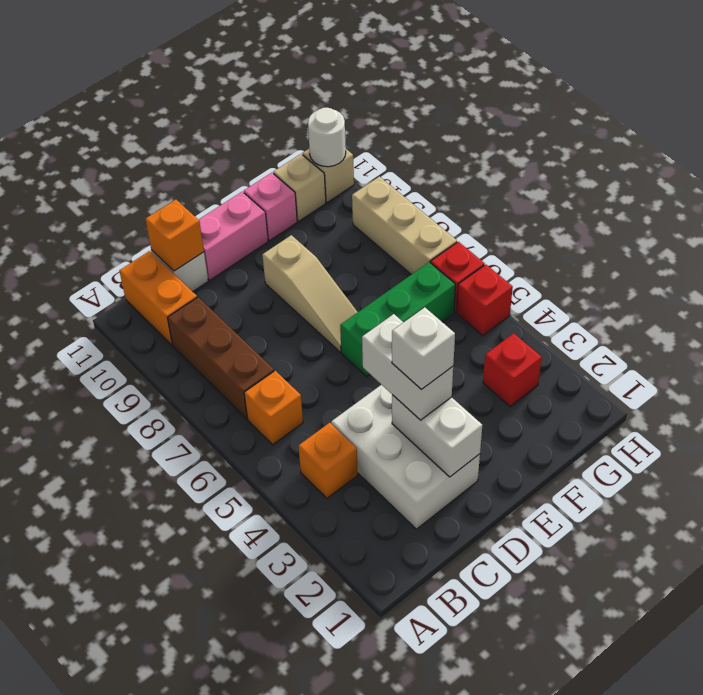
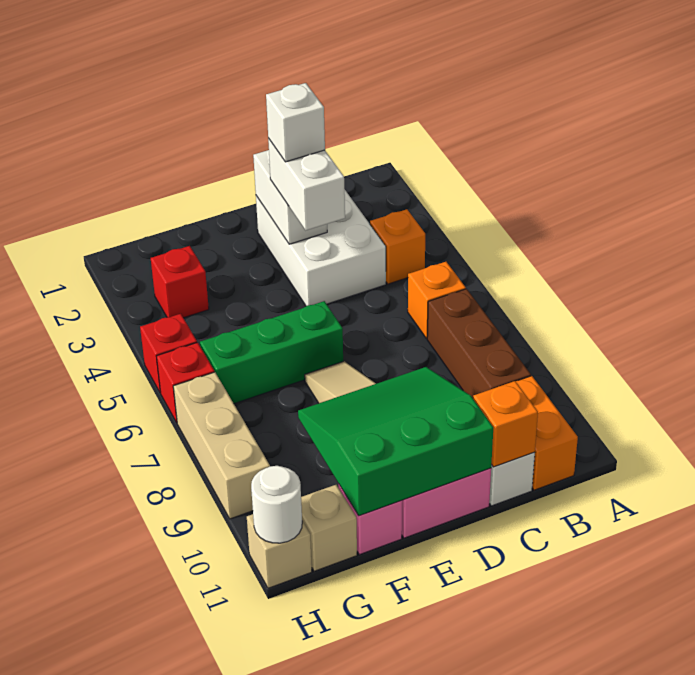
none -> green 3x3 slope [298,367,493,516]

